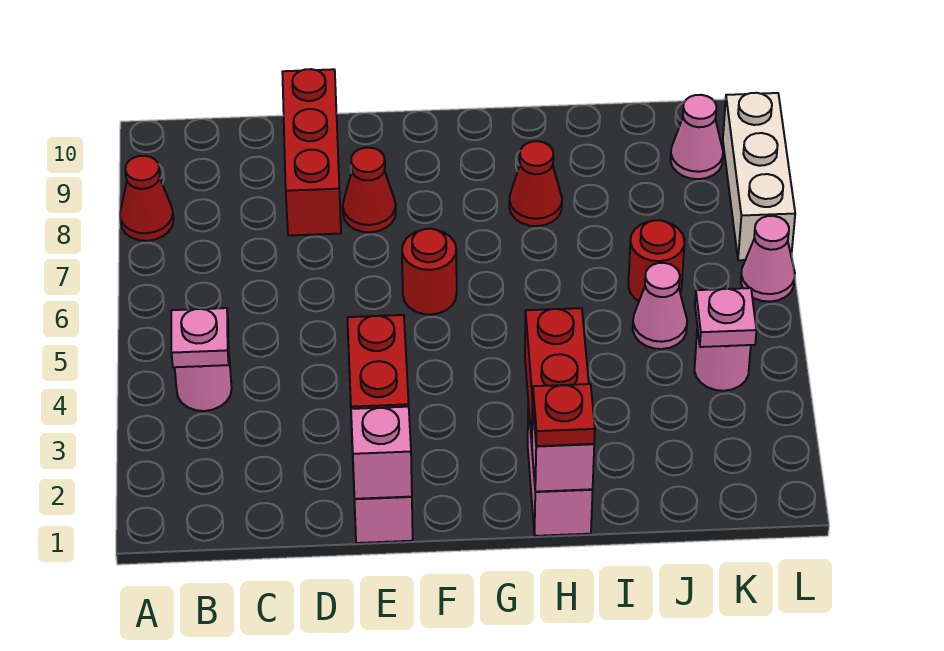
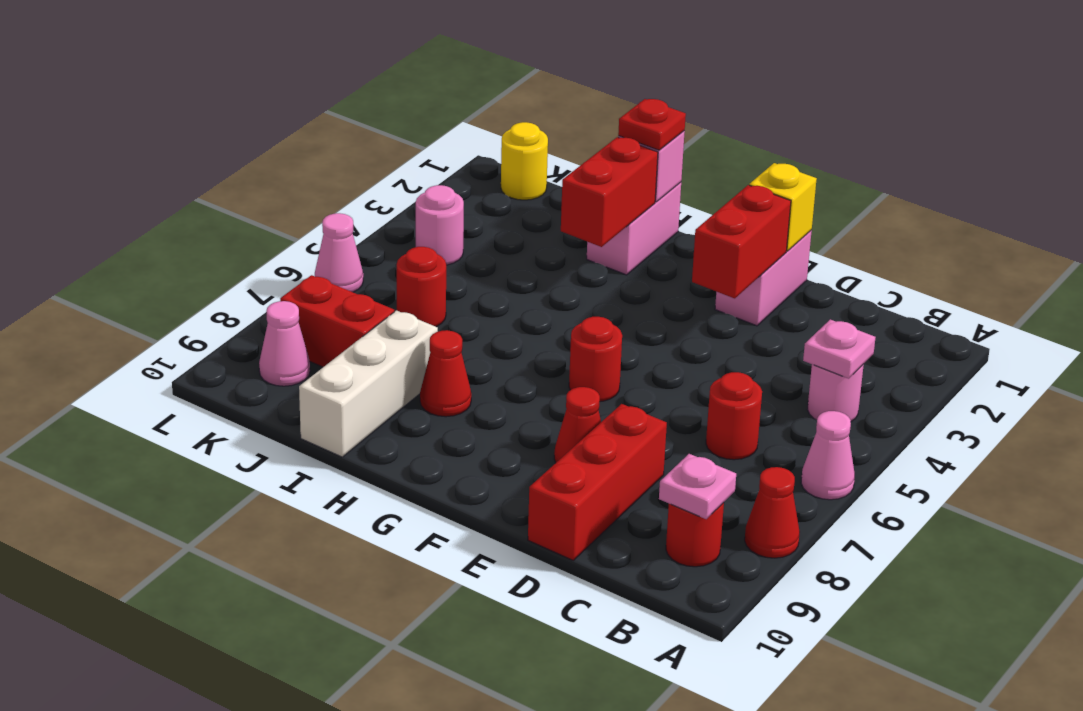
none -> red 1x1 round brick [666,503,724,567]
none -> red 1x1 round brick [706,372,762,460]
pink 1x1 brick [351,407,412,499] -> yellow 1x1 brick [749,163,817,251]
pink 1x1 cone [633,263,687,349] -> pink 1x1 cone moved to [801,411,855,500]
none -> red 1x2 brick [280,275,394,367]
none -> yellow 1x1 round brick [501,122,548,200]
pink 1x1 plate [695,288,756,347] -> pink 1x1 plate moved to [659,454,736,519]
white 1x3 brick [723,93,795,260] -> white 1x3 brick moved to [299,310,438,457]

